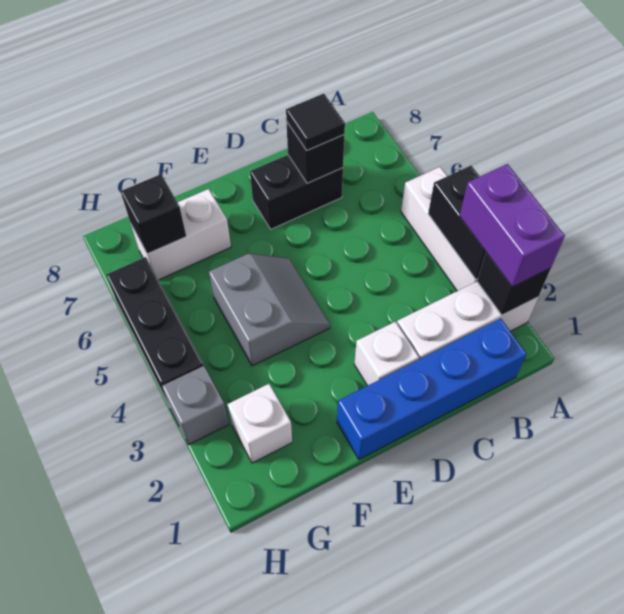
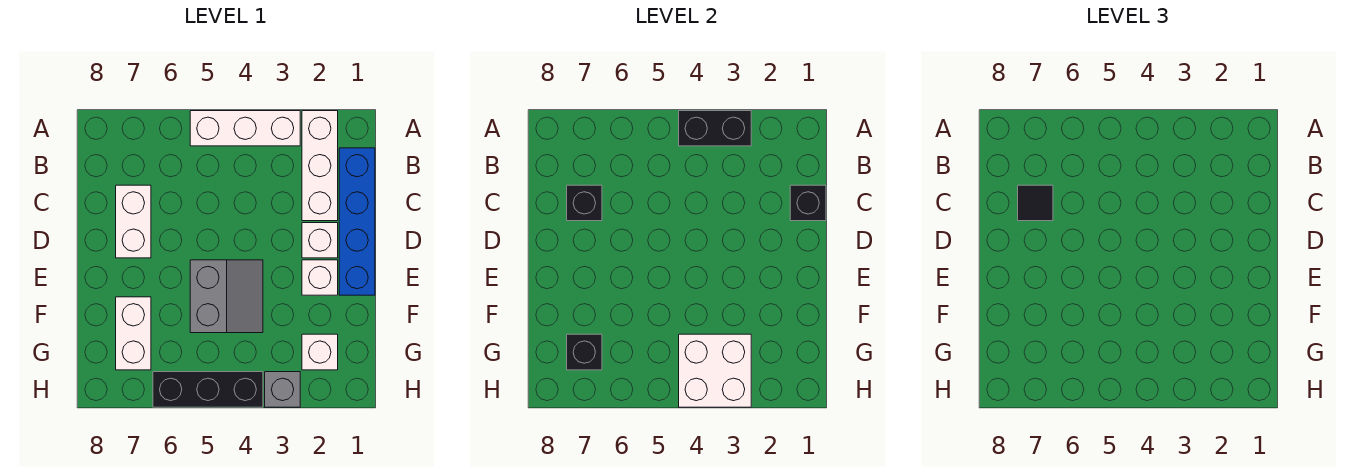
black 1x1 brick [477,253,551,315] -> black 1x1 brick moved to [790,185,826,221]
purple 1x2 brick [460,164,565,287] -> none
black 1x2 brick [250,155,343,229] -> white 1x2 brick [116,185,151,258]
none -> white 1x1 brick [302,260,338,295]
grey 2x2 slope [209,253,330,366] -> grey 2x2 slope turned to [190,260,263,333]
none -> white 2x2 brick [679,334,751,407]

